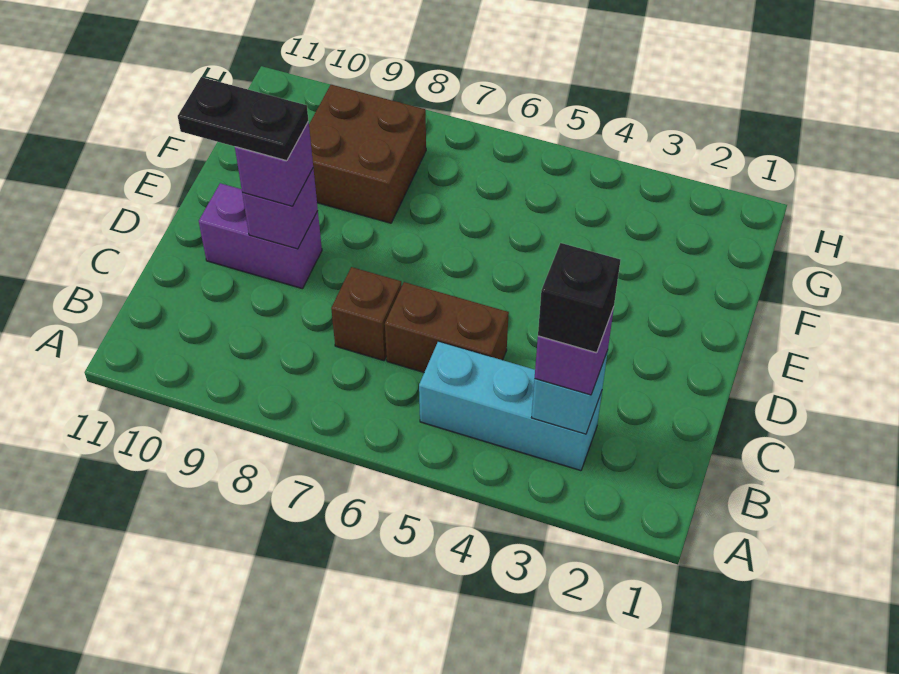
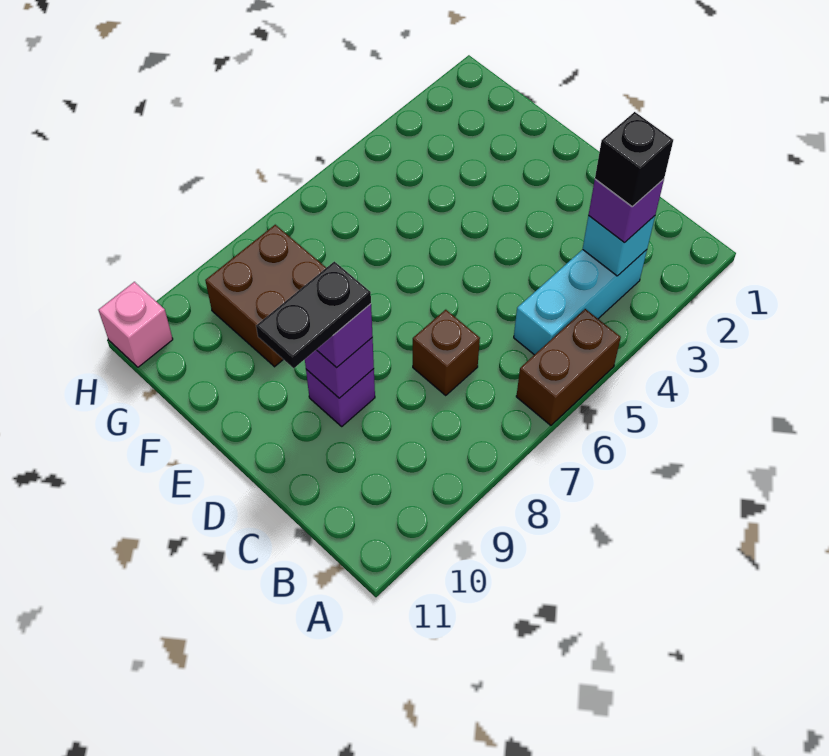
brown 1x2 brick [385,282,509,372] -> brown 1x2 brick moved to [516,309,621,425]
purple 1x2 brick [199,183,322,289] -> purple 1x1 brick [306,369,375,426]
none -> pink 1x1 brick [99,282,173,367]

